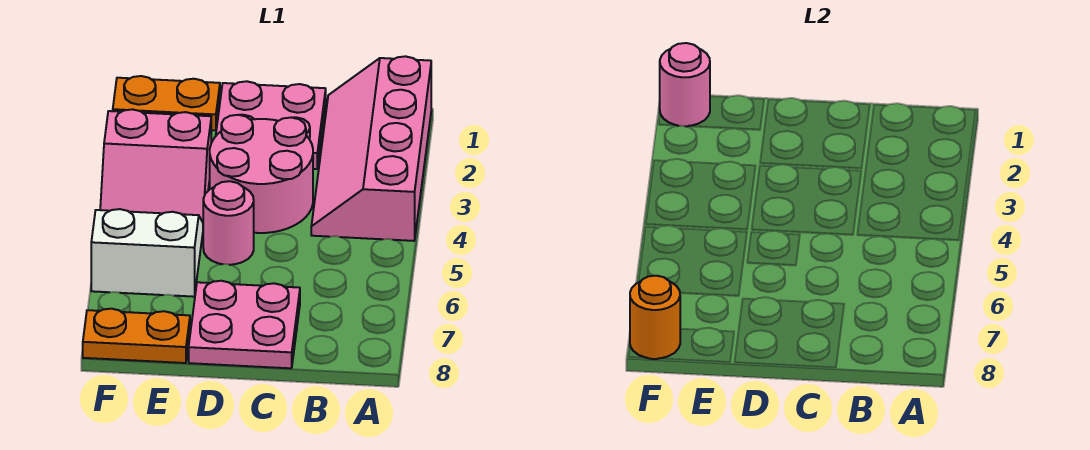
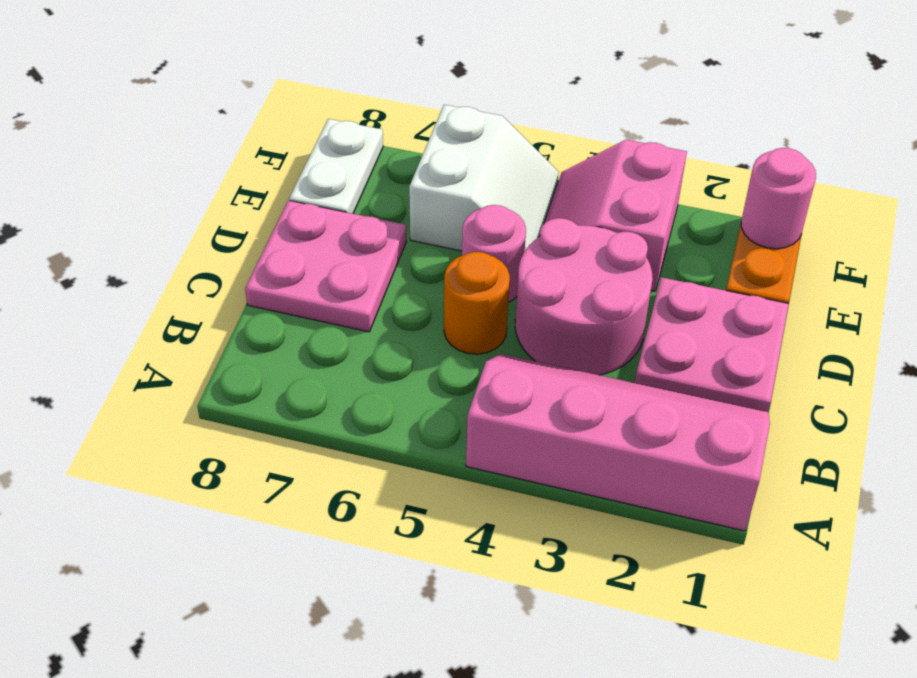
orange 1x2 plate [83,309,190,363] -> white 1x2 plate [289,119,383,214]
orange 1x1 round brick [630,276,680,359] -> orange 1x1 round brick moved to [444,252,510,354]

